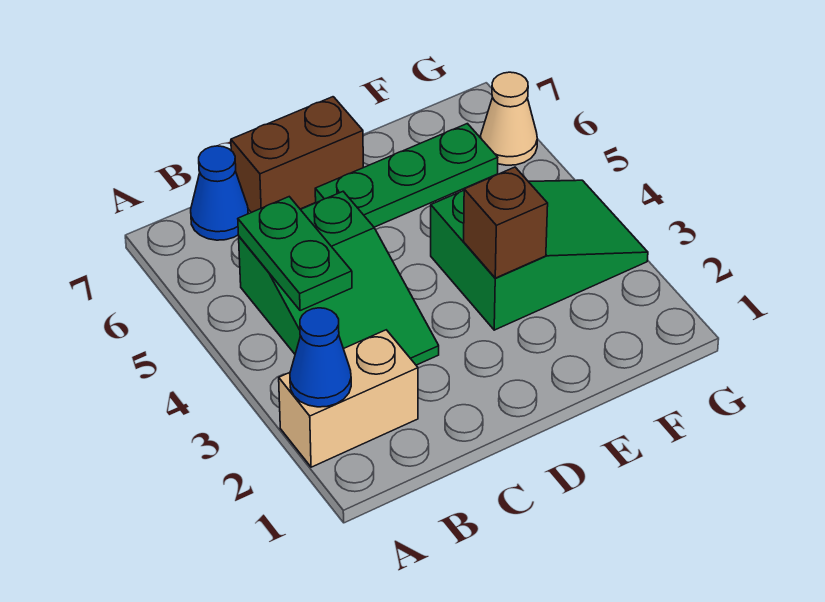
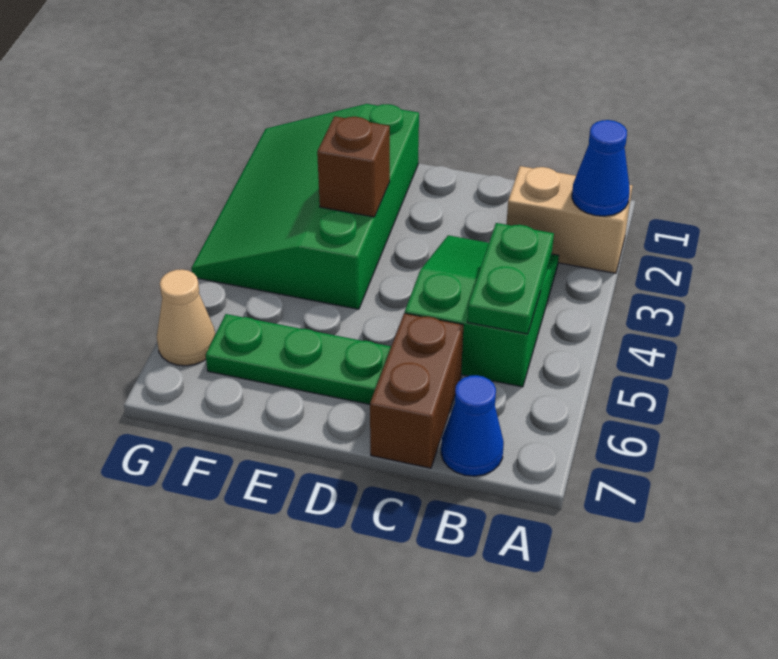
brown 1x2 brick [231,97,363,213] -> brown 1x2 brick turned to [370,313,464,468]
green 2x3 slope [431,180,648,330] -> green 3x4 slope [191,104,419,309]

